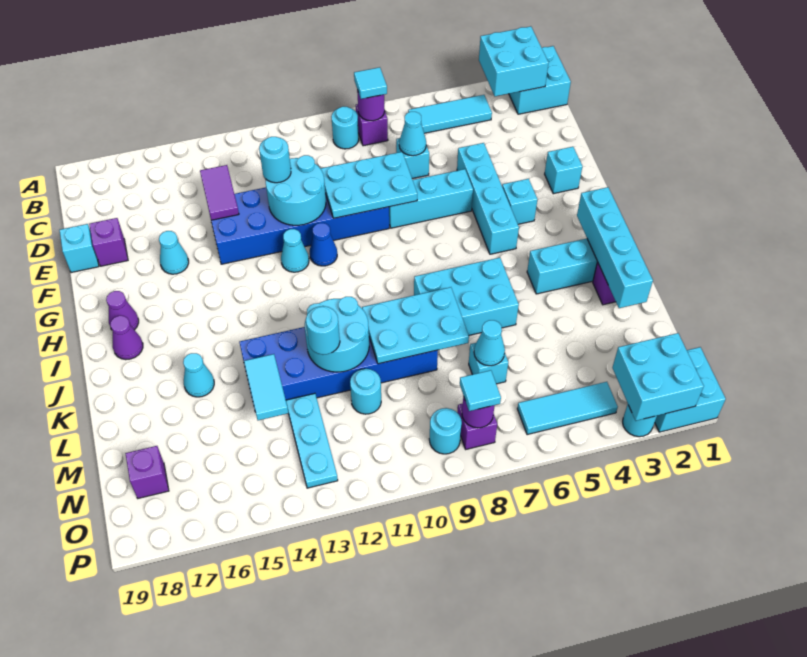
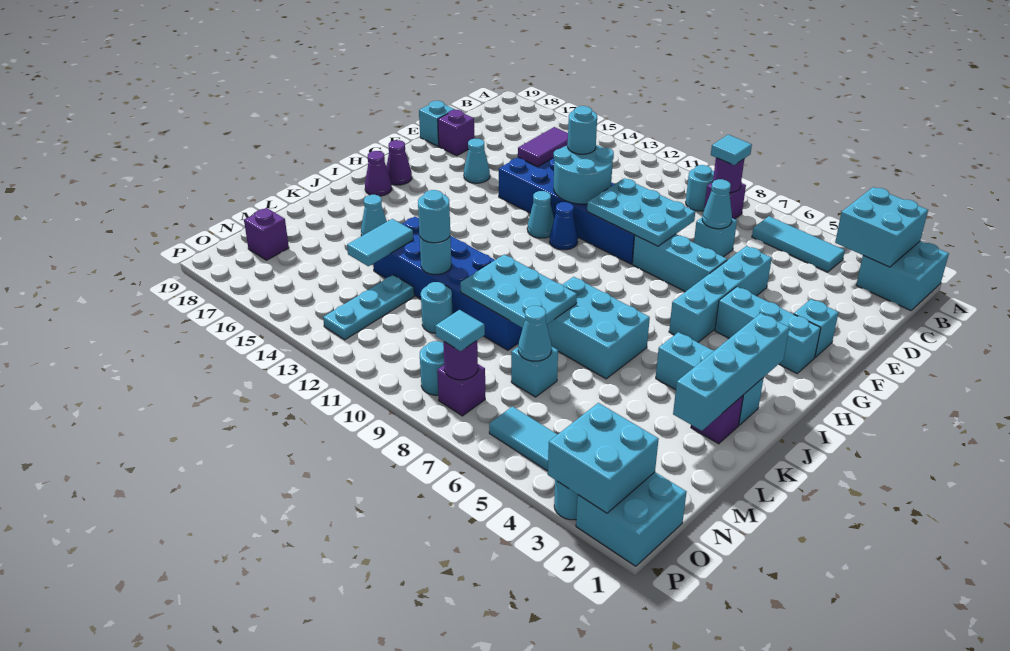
cyan 1x1 brick [502,179,537,224] -> cyan 1x3 brick [715,287,821,373]
cyan 2x2 round brick [305,297,369,372] -> cyan 1x1 round brick [420,237,451,275]

